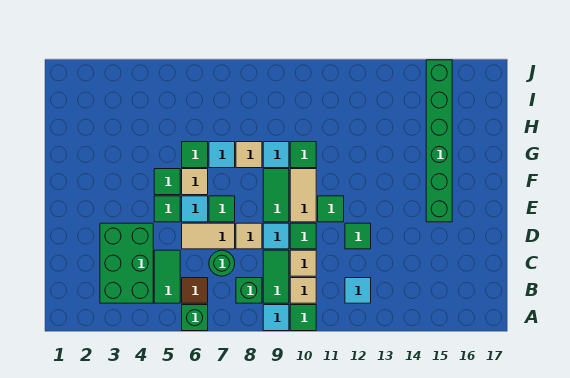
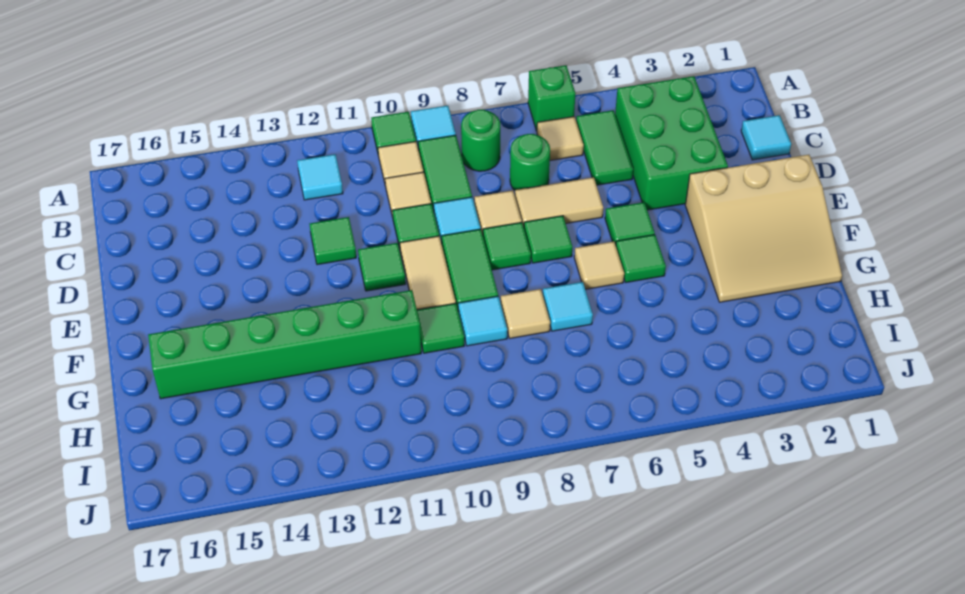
brown 1x1 tile [182,278,208,303] -> tan 1x1 tile [537,117,584,160]
green 1x1 brick [236,278,262,303] -> green 1x1 round brick [461,110,500,171]
none -> tan 3x3 slope [685,155,842,302]
cyan 1x1 tile [182,196,208,222] -> cyan 1x1 tile moved to [741,115,791,160]
green 1x6 brick [426,60,452,222] -> green 1x6 brick turned to [148,290,421,399]
green 1x1 tile [182,142,208,168] -> green 1x1 tile moved to [483,222,531,270]

